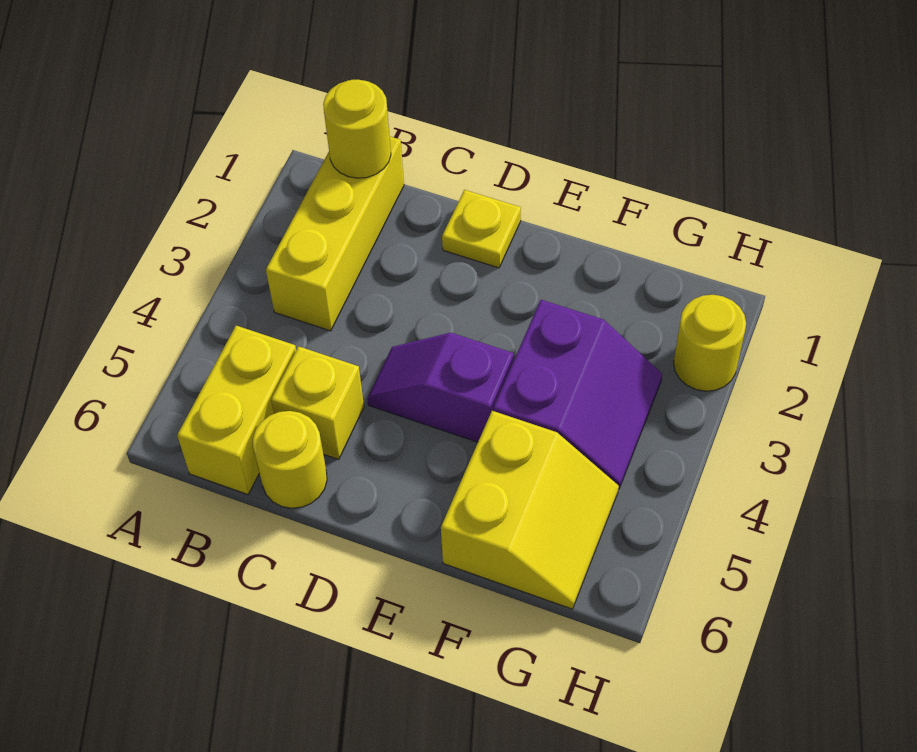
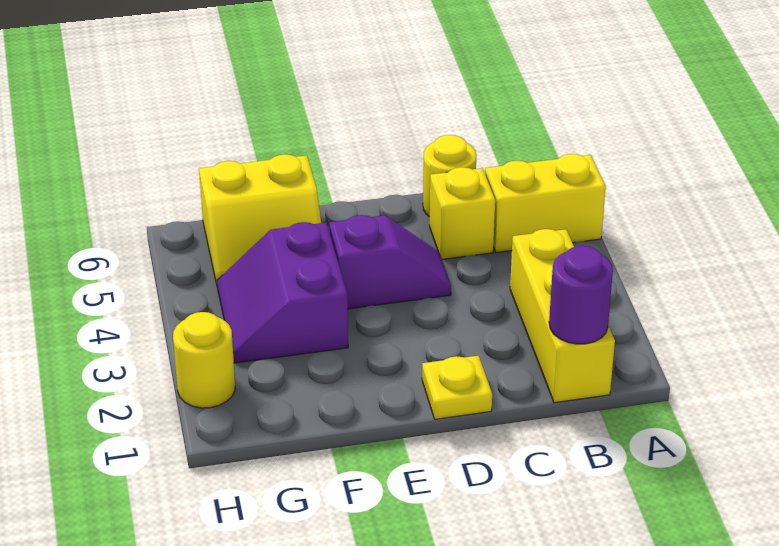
yellow 1x1 round brick [323,80,391,178] -> purple 1x1 round brick [549,246,613,344]
yellow 1x2 brick [177,326,296,494] -> yellow 1x2 brick turned to [485,154,606,252]
yellow 2x2 slope [441,411,619,609] -> yellow 2x2 slope turned to [199,154,321,288]

